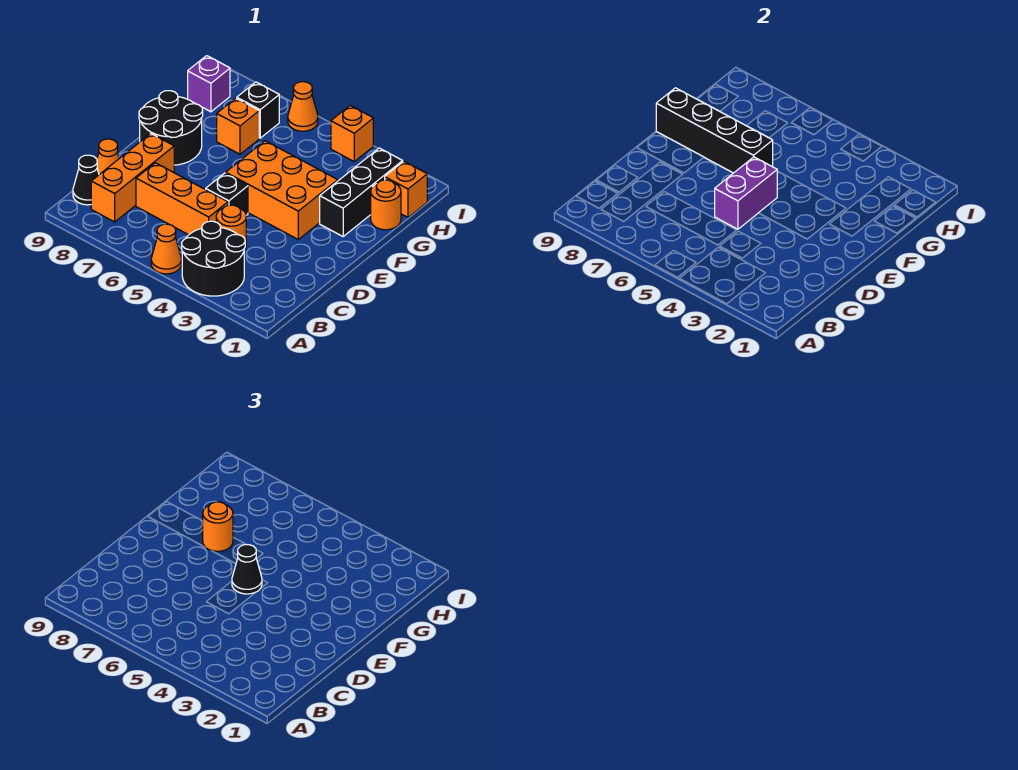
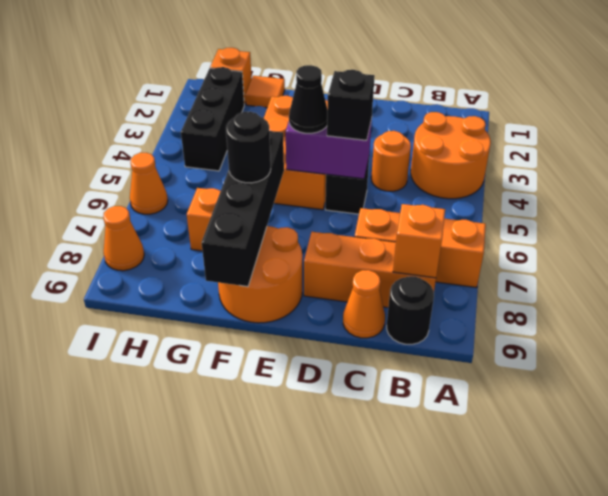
black 2x2 round brick [182,221,245,296] -> orange 2x2 round brick [411,112,491,199]
orange 1x1 cone [151,224,182,274] -> orange 1x1 cone moved to [103,206,144,271]
black 1x1 cone [73,155,99,205] -> black 1x1 round brick [387,276,434,344]
orange 1x3 brick [136,163,228,235] -> orange 1x3 brick turned to [355,208,486,288]
black 2x2 round brick [139,91,203,165] -> orange 2x2 round brick [218,226,302,323]
black 1x3 brick [320,148,403,236] -> black 1x3 brick turned to [181,67,244,171]
orange 1x1 round brick [203,502,233,551] -> black 1x1 round brick [226,112,271,183]
orange 1x1 round brick [371,180,401,230] -> orange 1x1 tile [246,76,285,108]
black 1x1 brick [237,82,279,138] -> black 1x1 brick moved to [327,70,375,140]
purple 1x1 brick [188,56,230,112] -> none
orange 1x1 brick [331,106,373,161] -> orange 1x1 brick moved to [393,204,445,278]

